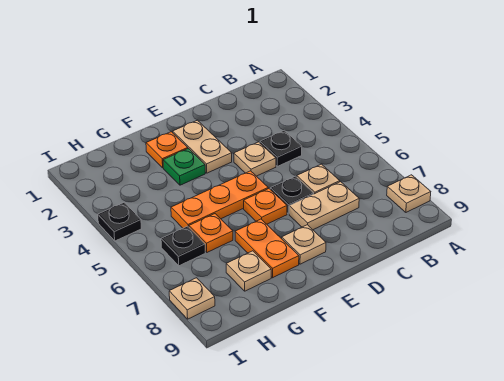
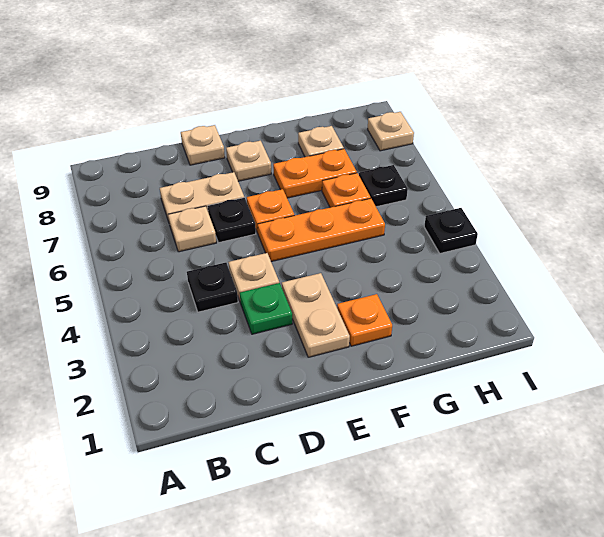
tan 1x1 plate [387,175,431,212] -> tan 1x1 plate moved to [181,125,225,165]
green 1x1 plate [163,149,205,185] -> green 1x1 plate moved to [240,283,292,334]
orange 1x2 plate [235,219,299,278] -> orange 1x2 plate turned to [273,149,357,198]

